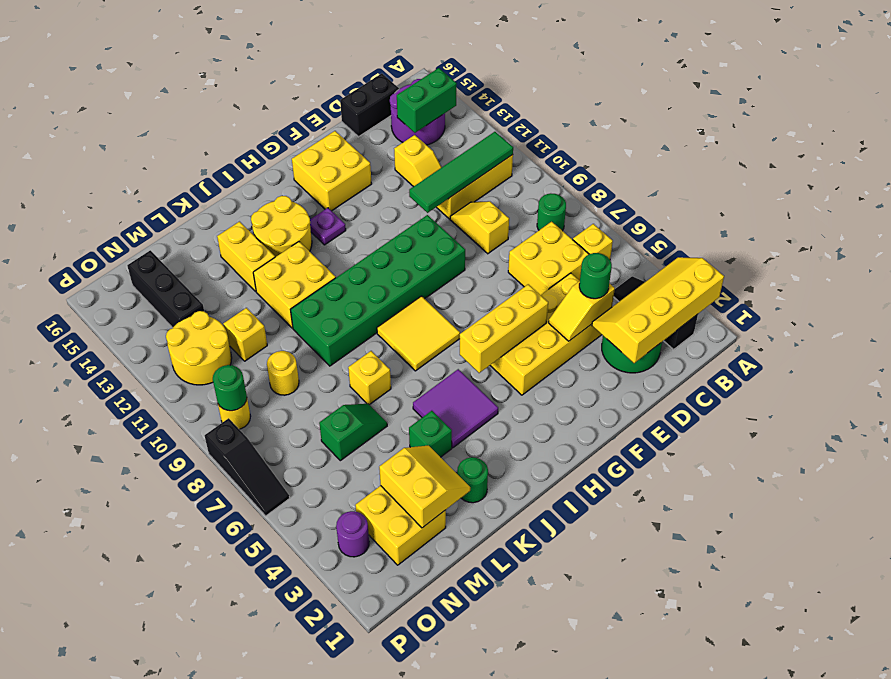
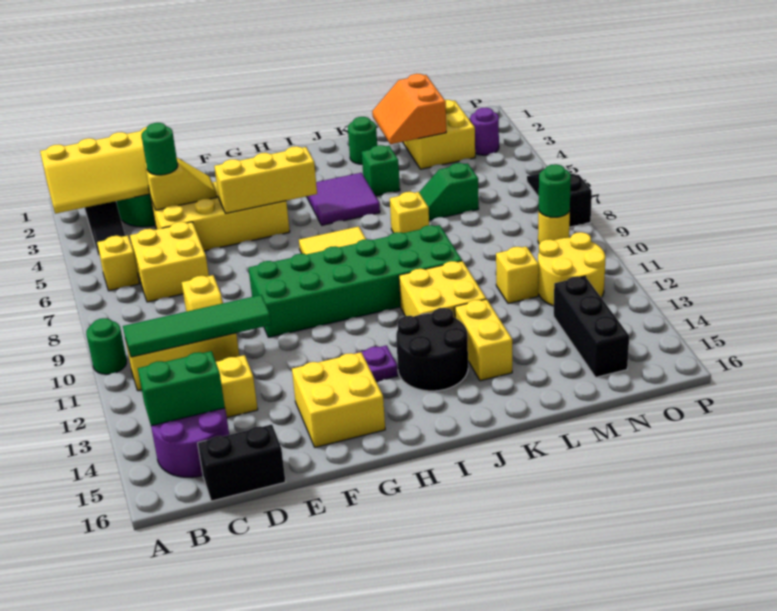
green 1x1 round brick [537,194,566,231] -> green 1x1 round brick moved to [86,318,127,374]
yellow 2x2 round brick [251,196,312,257] -> black 2x2 round brick [396,308,468,391]
yellow 2x2 slope [379,446,470,528] -> orange 2x2 slope [372,74,446,144]
yellow 1x1 round brick [267,351,299,395] -> none

